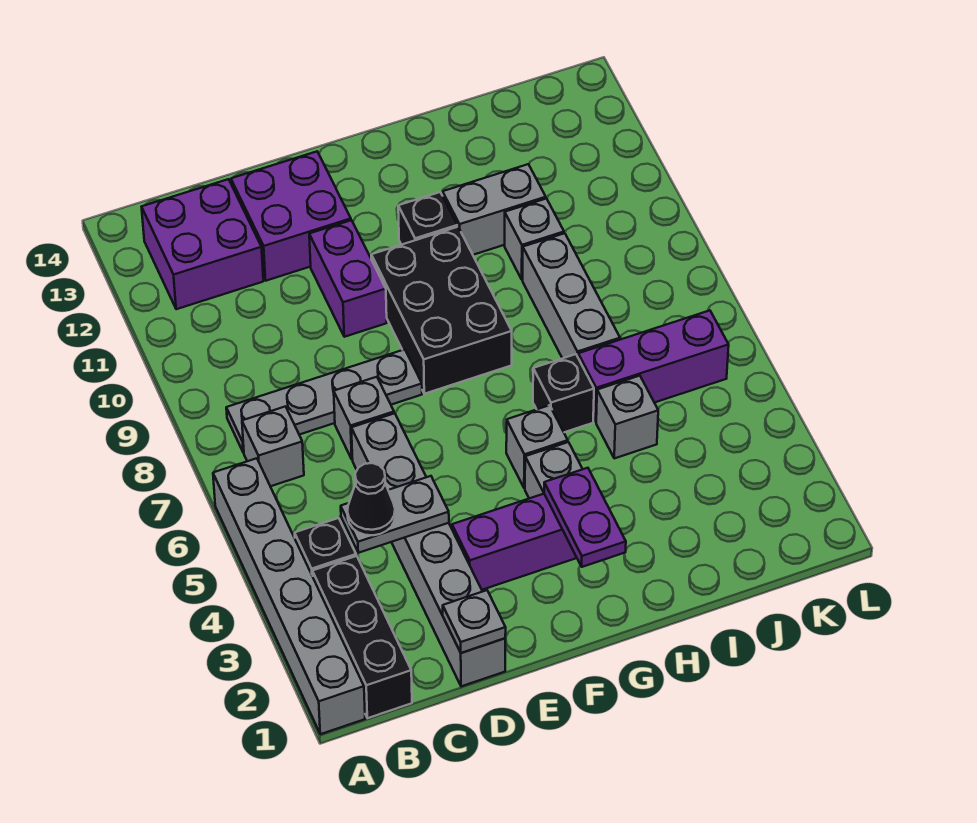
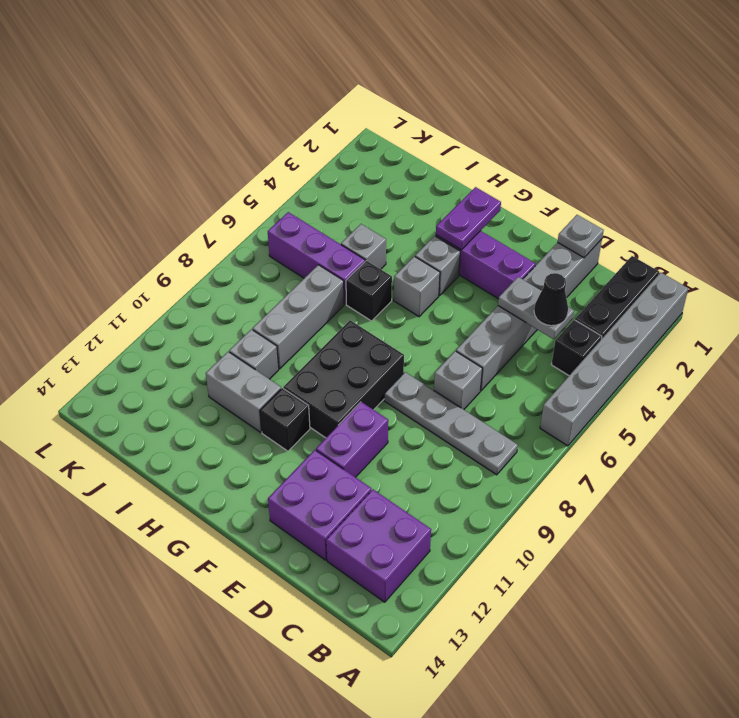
grey 1x1 brick [242,407,304,486] -> none

